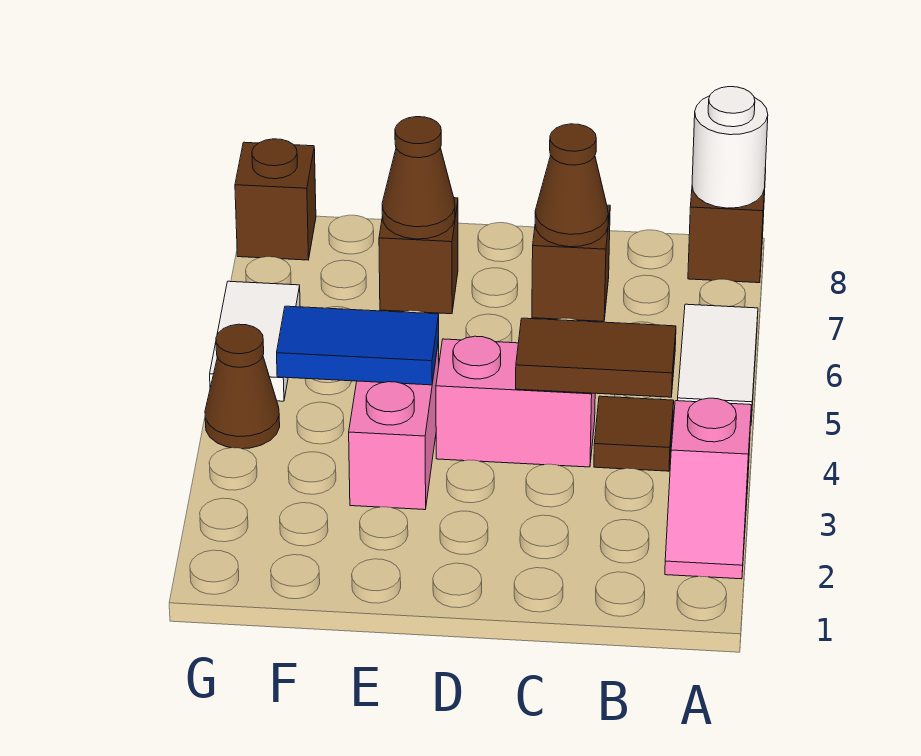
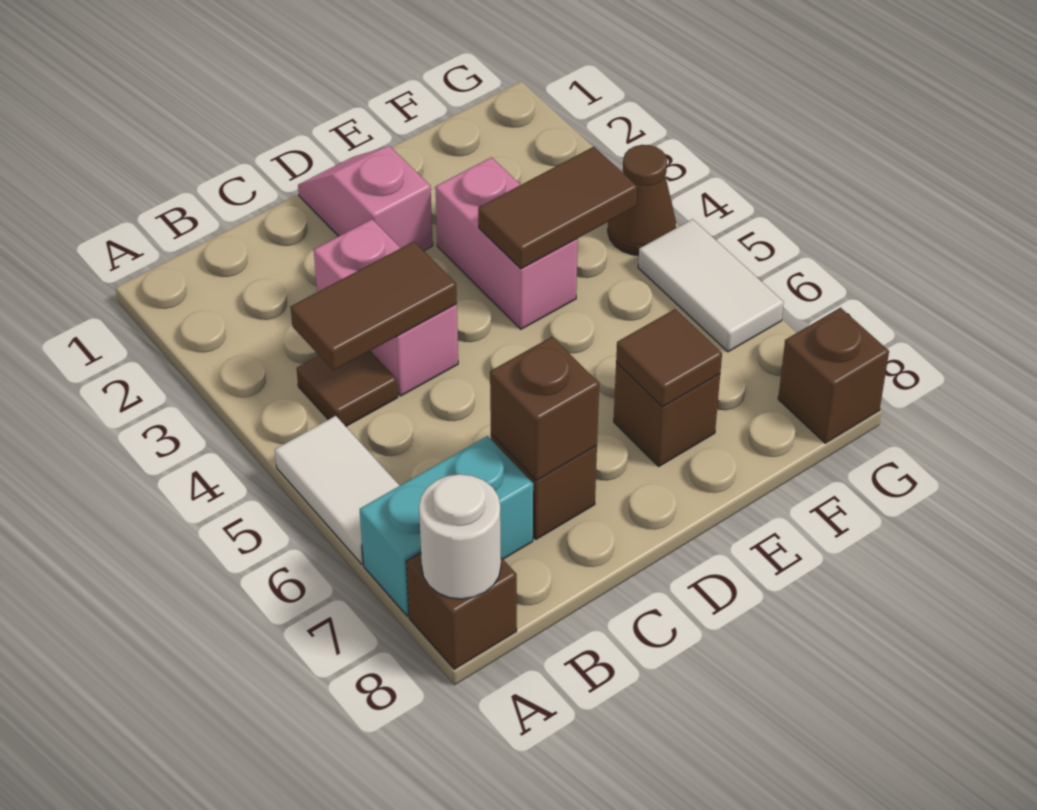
pink 1x2 slope [665,398,751,579] -> pink 1x2 slope moved to [298,146,433,251]
none -> cyan 1x2 brick [360,436,533,616]
pink 1x2 brick [436,336,595,467] -> pink 1x2 brick turned to [314,219,458,396]
brown 1x1 cone [535,124,608,247] -> brown 1x1 brick [490,337,599,480]
blue 1x2 tile [277,306,439,385] -> brown 1x2 tile [478,147,637,269]
brown 1x1 cone [382,117,455,239] -> brown 1x1 tile [616,309,722,407]

